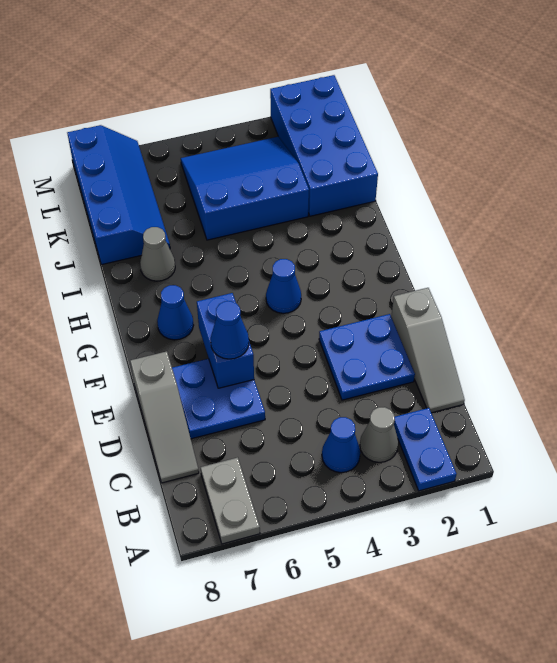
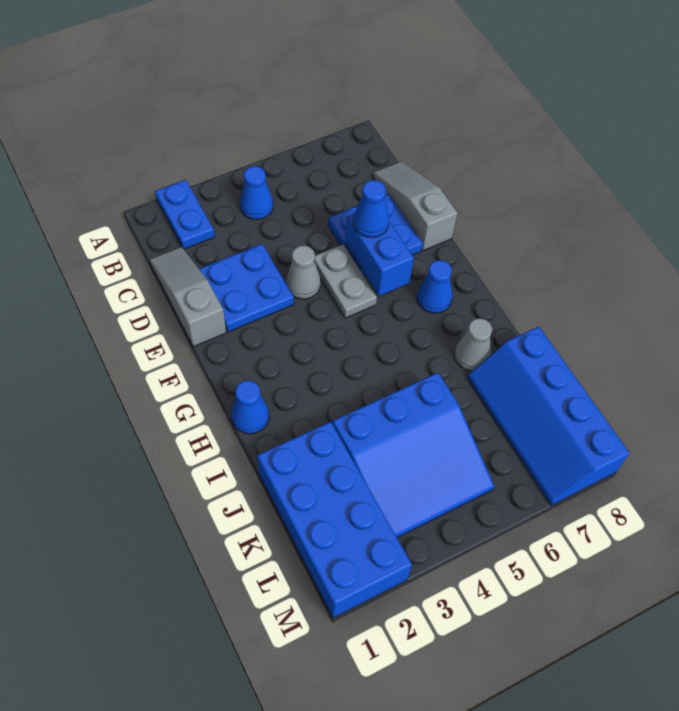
grey 1x2 plate [200,457,260,544] -> grey 1x2 plate moved to [315,244,377,318]
grey 1x1 cone [360,407,398,462] -> grey 1x1 cone moved to [286,246,321,299]
blue 1x1 cone [266,259,301,313] -> blue 1x1 cone moved to [231,380,269,434]

